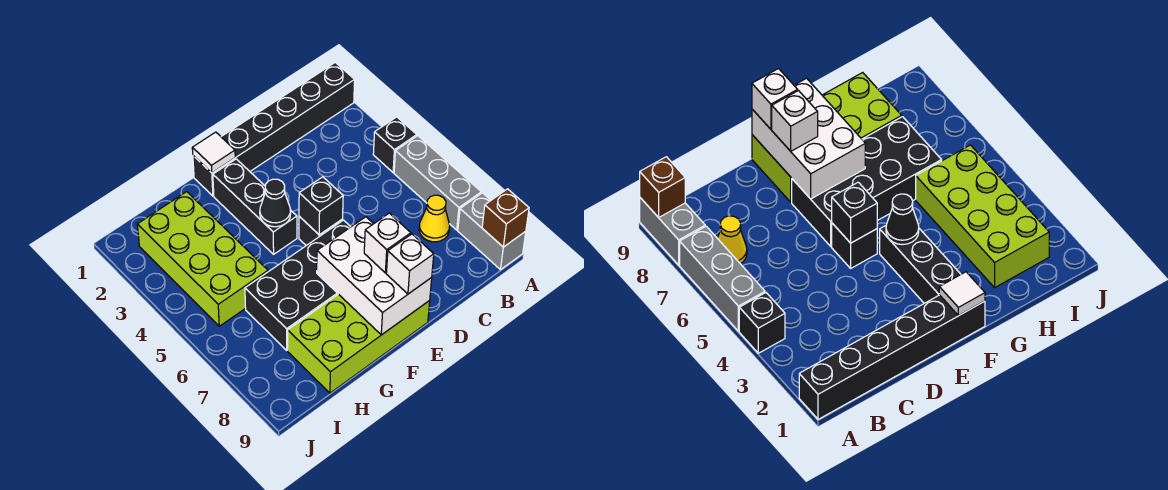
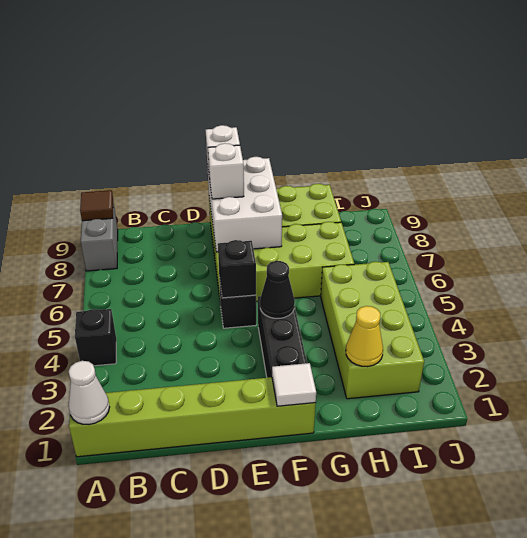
black 1x6 brick [193,62,355,196] -> lime 1x6 brick [69,377,316,457]
none -> white 1x1 cone [69,361,110,425]
grey 1x3 brick [394,136,481,230] -> none
brown 1x1 brick [482,189,529,247] -> brown 1x1 tile [80,190,113,221]
yellow 1x1 cone [419,195,450,242] -> yellow 1x1 cone moved to [346,306,383,367]
black 2x4 brick [245,220,350,350] -> lime 2x4 brick [214,222,354,304]

